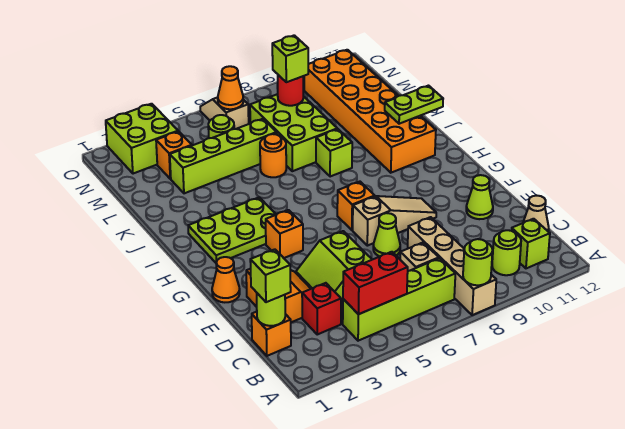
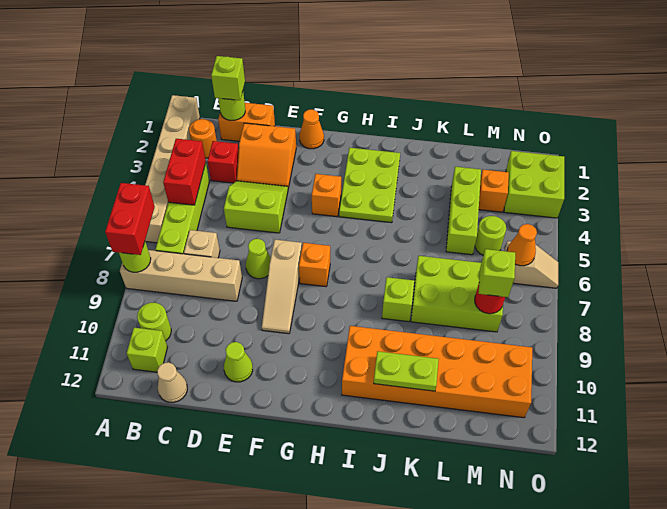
none -> tan 1x6 brick [145,95,200,243]
none -> red 1x2 brick [105,183,155,255]
orange 1x1 brick [252,312,291,356] -> orange 1x2 brick [218,103,275,141]
lime 1x2 plate [385,86,443,124] -> lime 1x2 plate turned to [374,351,439,391]
orange 1x1 round brick [260,134,286,177] -> orange 1x1 round brick moved to [189,119,217,158]
lime 1x4 brick [170,119,277,193] -> lime 1x3 brick [446,167,481,255]

